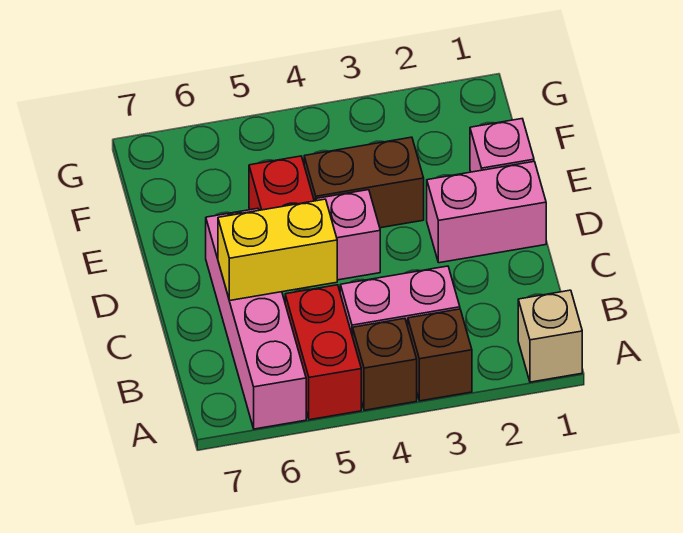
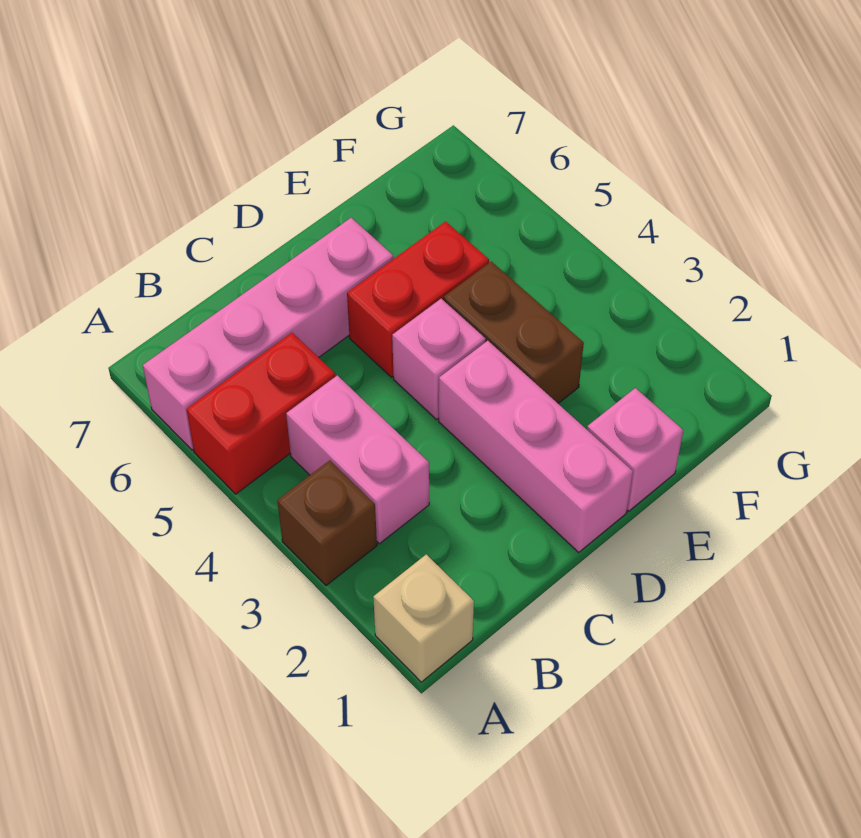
brown 1x1 brick [353,318,417,410] -> none
yellow 1x2 brick [218,199,337,301] -> none
pink 1x2 brick [427,162,546,263] -> pink 1x3 brick [439,341,633,552]

